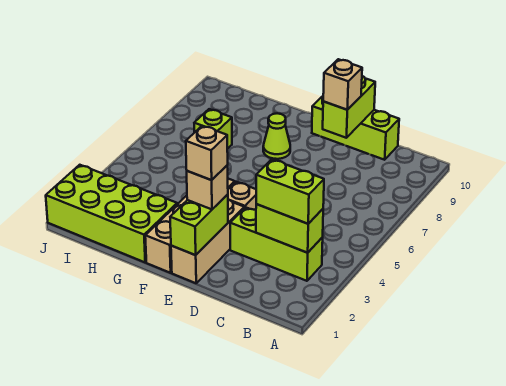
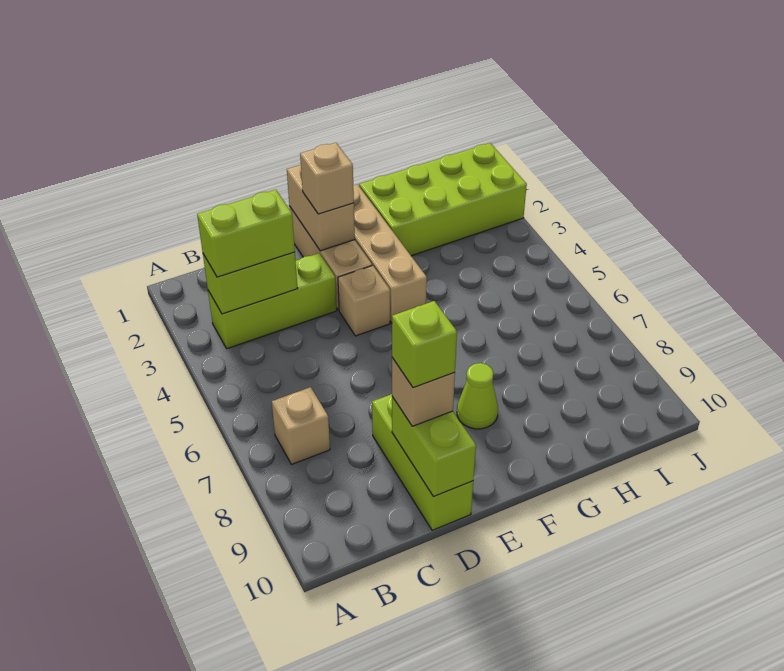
lime 1x3 brick [312,96,399,160] -> lime 1x3 brick turned to [372,394,473,530]
lime 1x2 brick [170,194,228,255] -> tan 1x2 brick [287,165,355,251]
tan 1x1 brick [186,126,228,180] -> tan 1x1 brick moved to [272,387,330,464]
lime 1x1 brick [194,109,232,149] -> lime 1x1 brick moved to [392,301,457,388]

